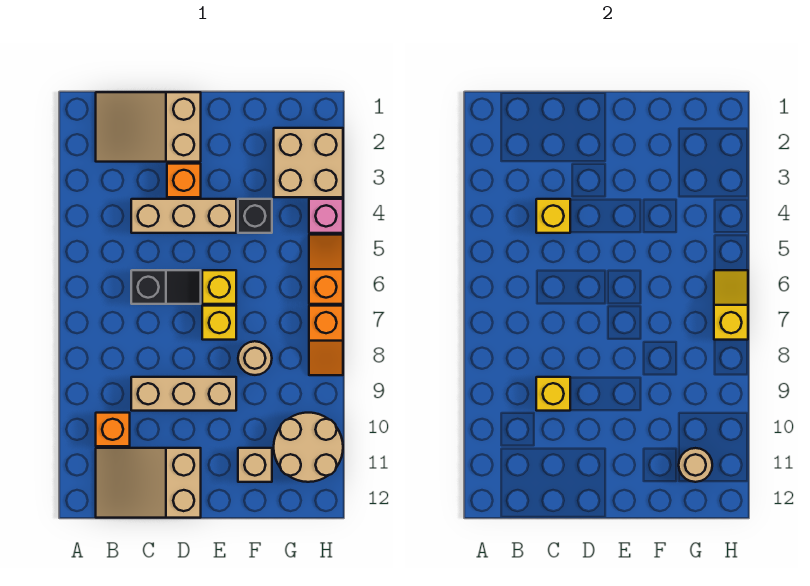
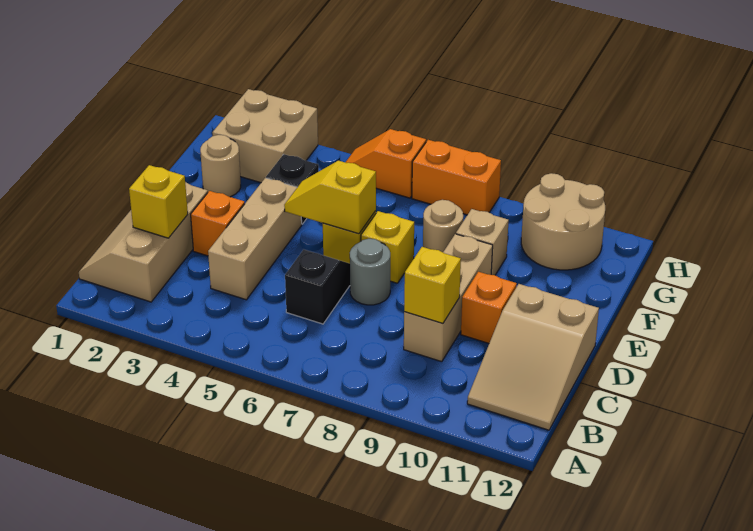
tan 2x3 slope [96,92,201,162] -> tan 2x3 slope turned to [79,182,208,302]
orange 1x1 brick [96,413,130,446] -> orange 1x1 brick moved to [461,272,517,343]
yellow 1x1 brick [536,199,570,233] -> yellow 1x1 brick moved to [129,165,188,238]
none -> grey 1x1 round brick [350,239,390,305]
tan 1x1 brick [238,448,272,482] -> tan 1x1 brick moved to [456,209,509,275]
tan 1x1 round brick [679,448,712,482] -> tan 1x1 round brick moved to [200,135,241,197]
pink 1x1 brick [309,199,343,233] -> none
yellow 1x2 slope [714,270,748,340] -> yellow 1x2 slope moved to [284,161,376,234]
orange 1x2 slope [309,306,343,375] -> orange 1x2 brick [412,140,501,215]

